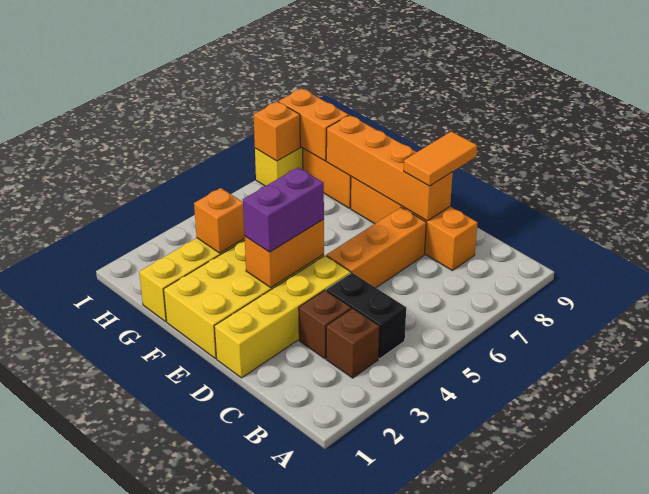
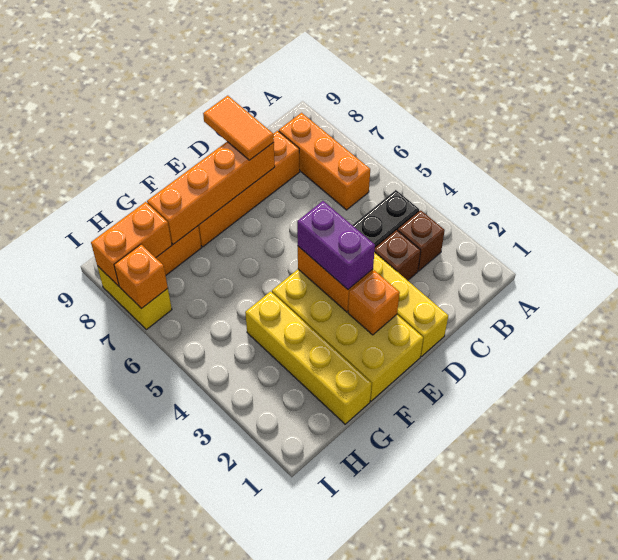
orange 1x3 brick [326,208,426,288] -> orange 1x3 brick moved to [279,113,370,210]
orange 1x1 brick [194,188,245,253] -> orange 1x1 brick moved to [348,270,400,335]

